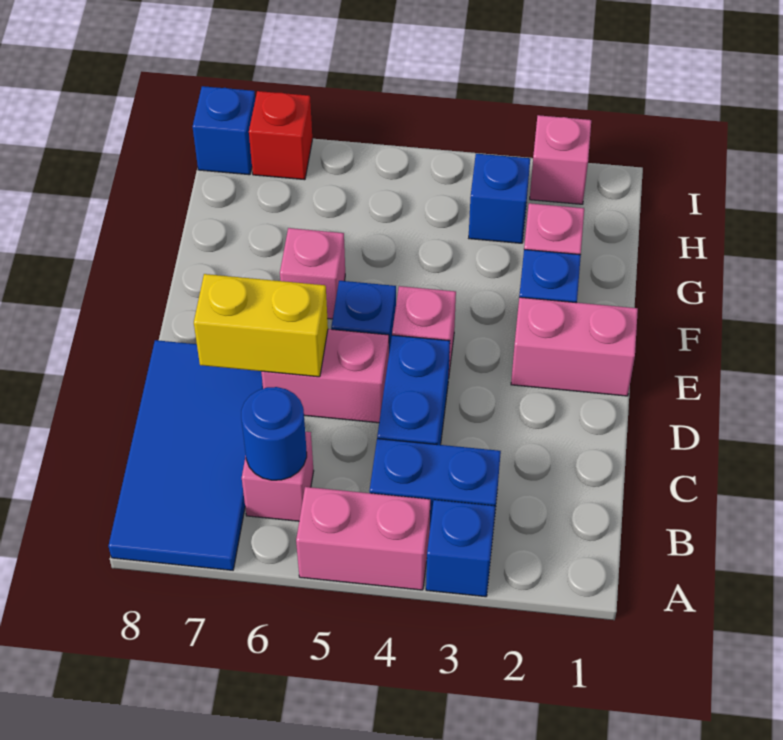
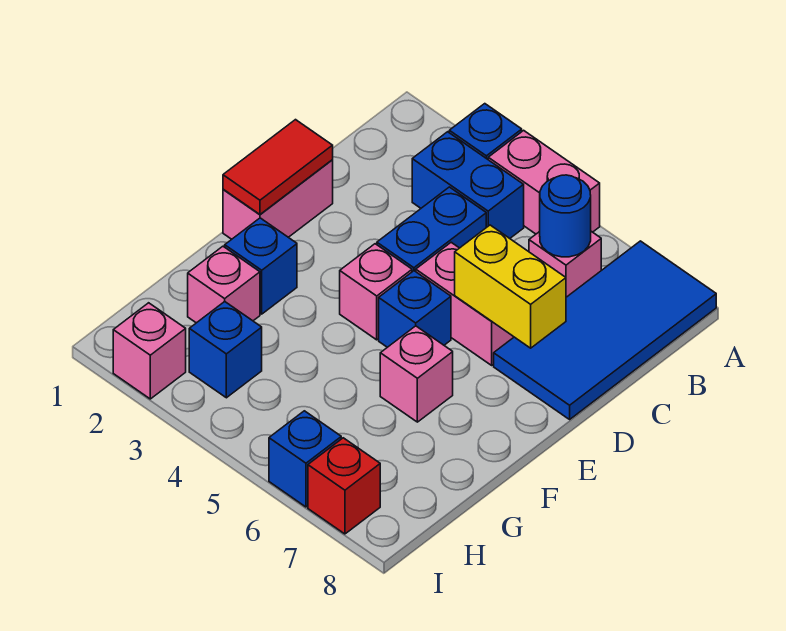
none -> red 1x2 tile [223,120,333,214]
pink 1x2 brick [511,297,638,396] -> pink 1x2 brick turned to [223,160,333,239]
blue 1x1 brick [193,86,255,175] -> blue 1x1 brick moved to [269,411,341,507]

